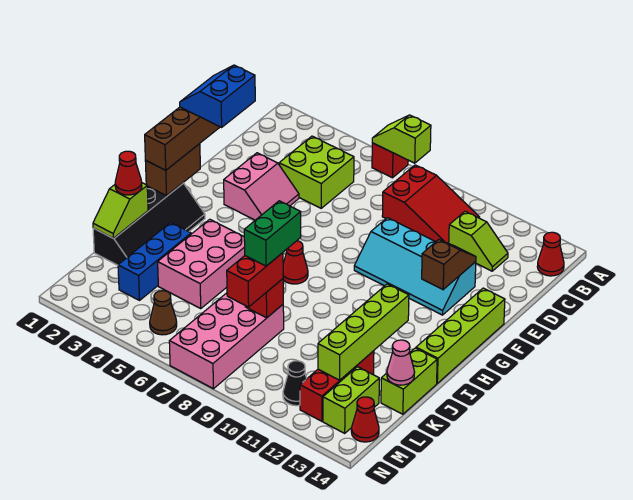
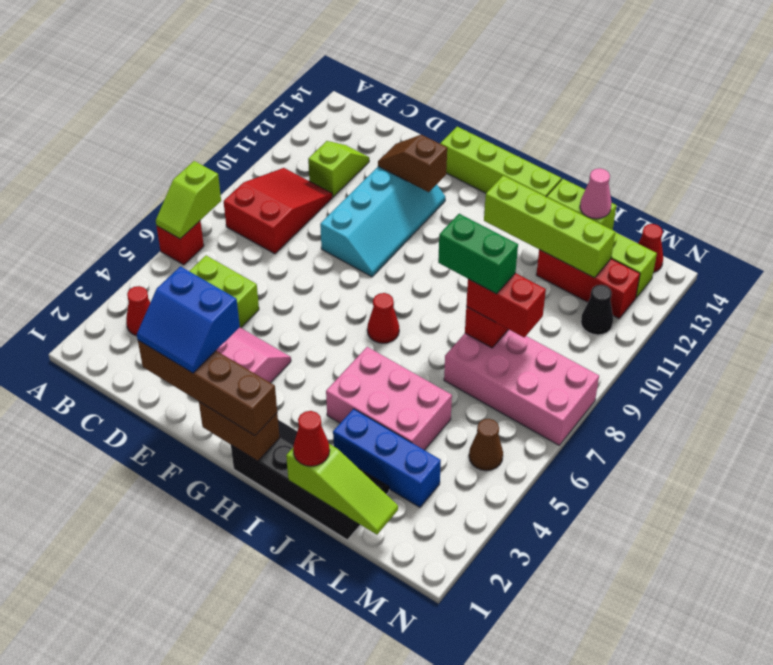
red 1x1 cone [537,232,564,276] -> red 1x1 cone moved to [126,286,150,336]
lime 1x2 slope [93,183,148,238] -> lime 1x3 slope [286,444,398,535]

